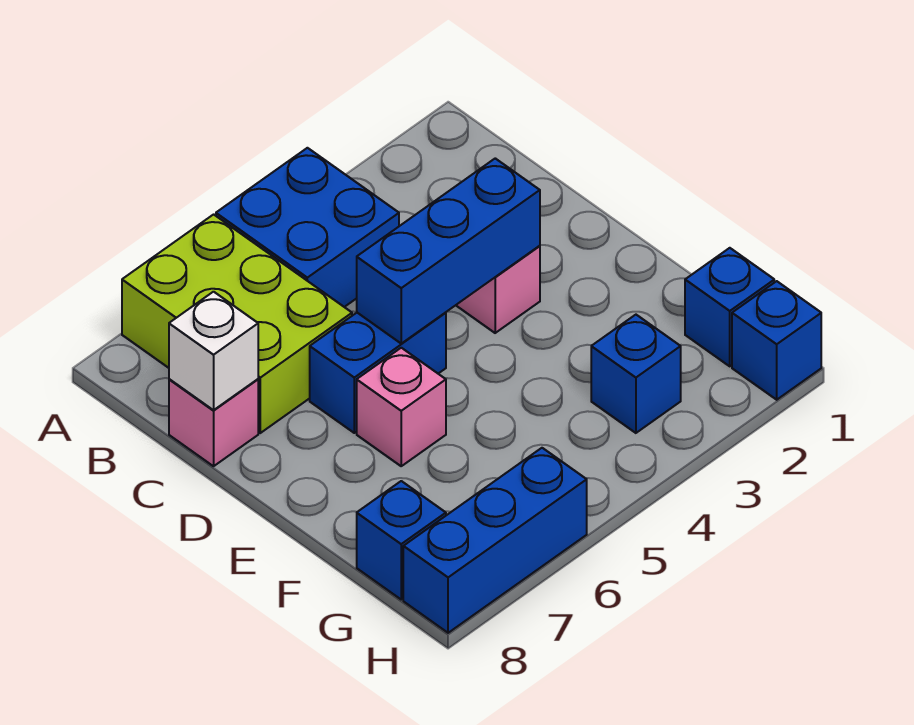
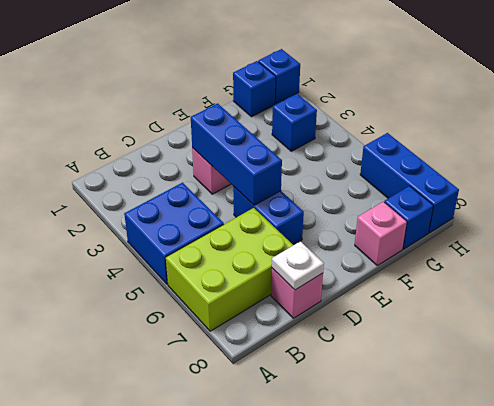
white 1x1 brick [169,292,258,410] -> white 1x1 plate [272,241,324,290]
pink 1x1 brick [357,348,446,466] -> pink 1x1 brick moved to [355,202,407,266]

